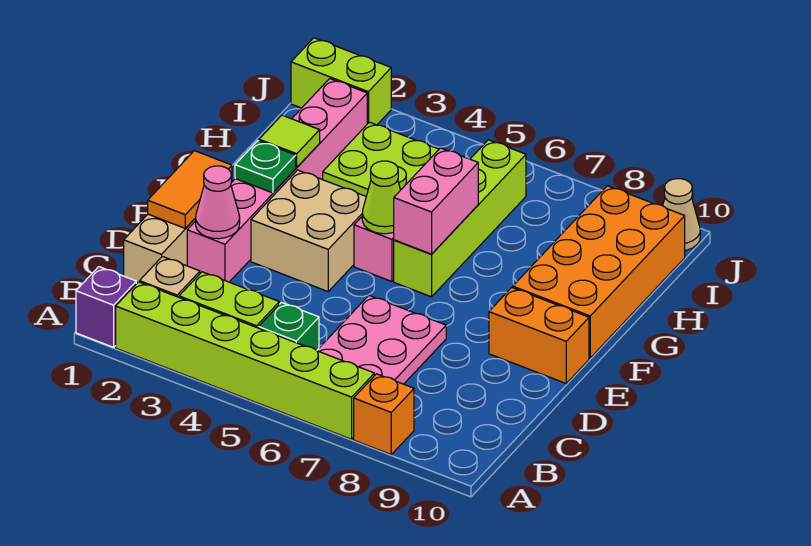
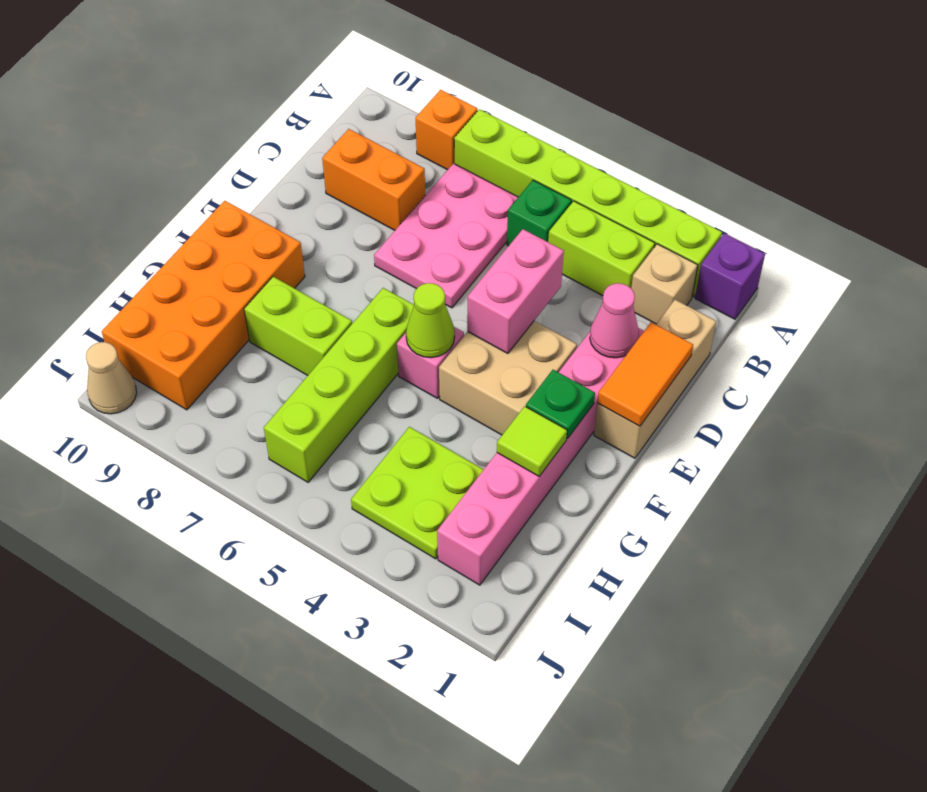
orange 1x2 brick [489,288,589,383] -> orange 1x2 brick moved to [322,129,425,230]
pink 1x2 brick [394,148,478,254] -> pink 1x2 brick moved to [467,229,564,353]
lime 1x2 brick [291,38,391,125] -> lime 1x2 brick moved to [244,277,352,375]

